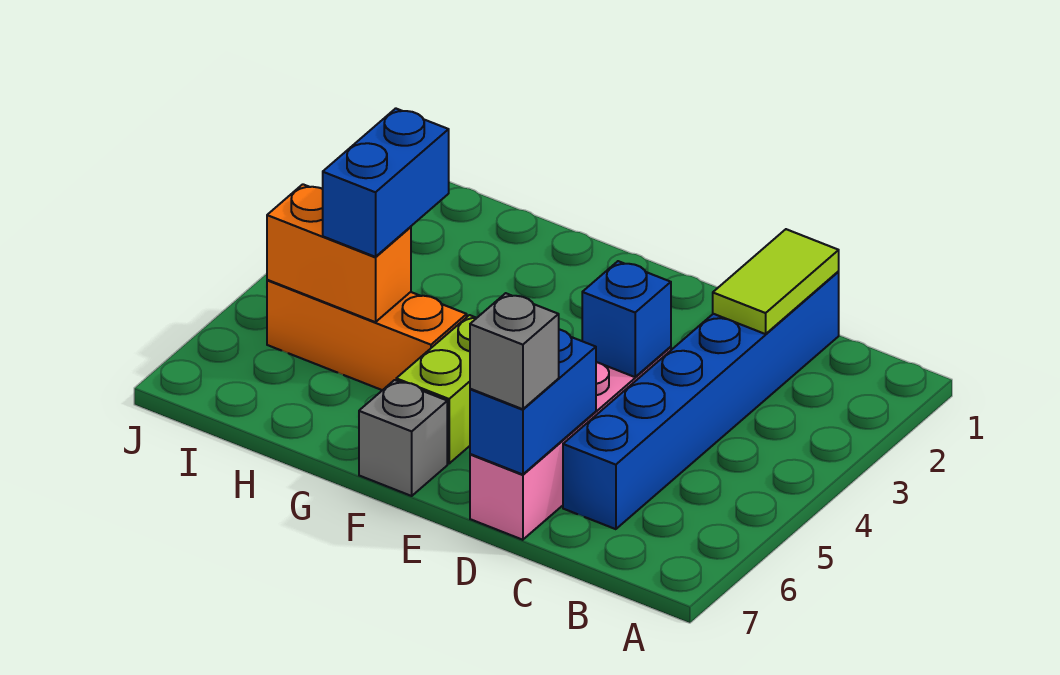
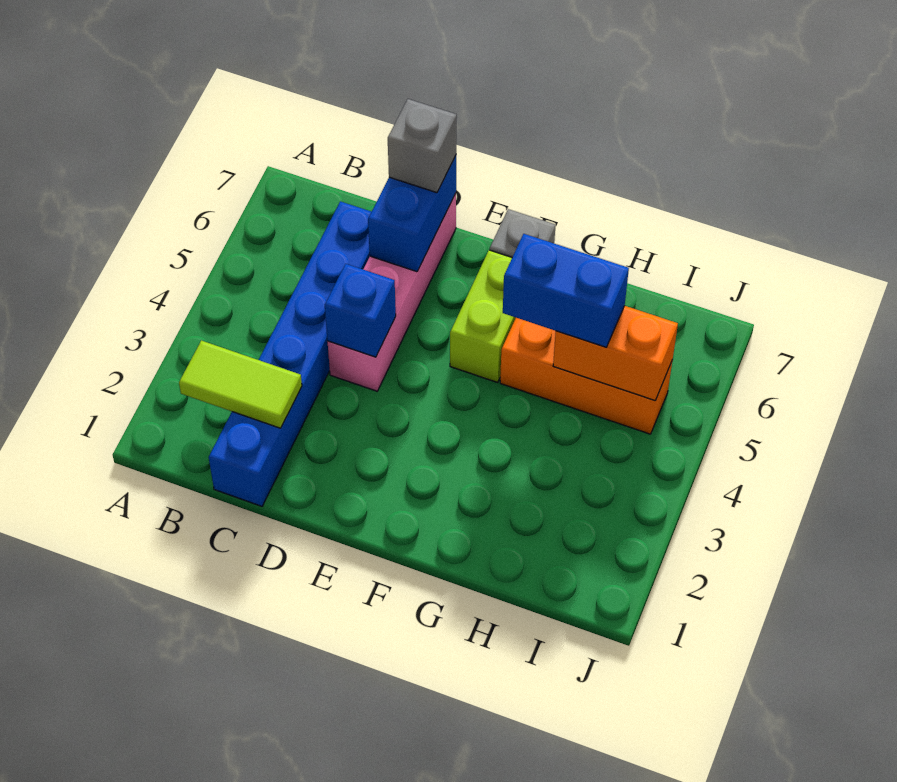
lime 1x2 tile [713,229,839,334] -> lime 1x2 tile turned to [179,340,302,428]
blue 1x2 brick [323,108,449,257] -> blue 1x2 brick turned to [503,234,629,347]

